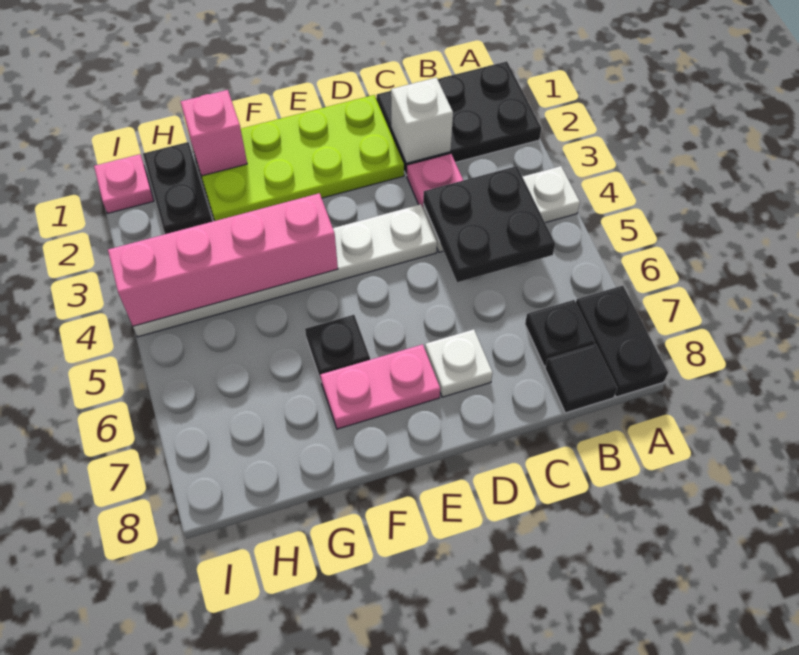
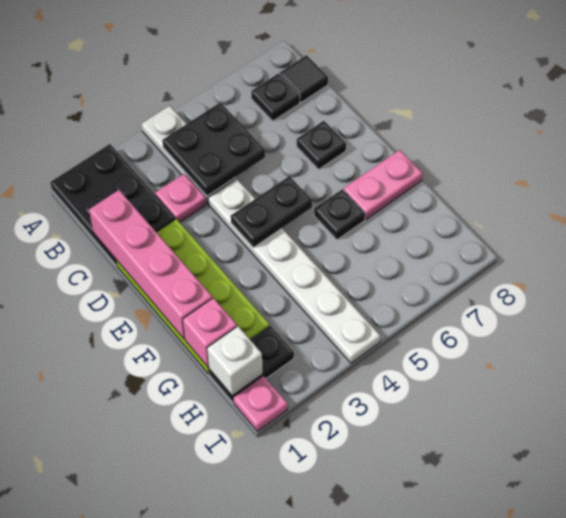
black 1x2 plate [576,286,668,397] -> black 1x2 plate moved to [231,176,312,247]
white 1x1 brick [391,78,453,163] -> white 1x1 brick moved to [207,326,263,396]
white 1x1 plate [425,329,493,397] -> black 1x1 plate [297,121,346,169]
pink 1x2 plate [321,344,440,429] -> pink 1x2 plate turned to [344,150,423,219]
pink 1x4 brick [108,193,338,326] -> pink 1x4 brick moved to [89,190,212,339]

